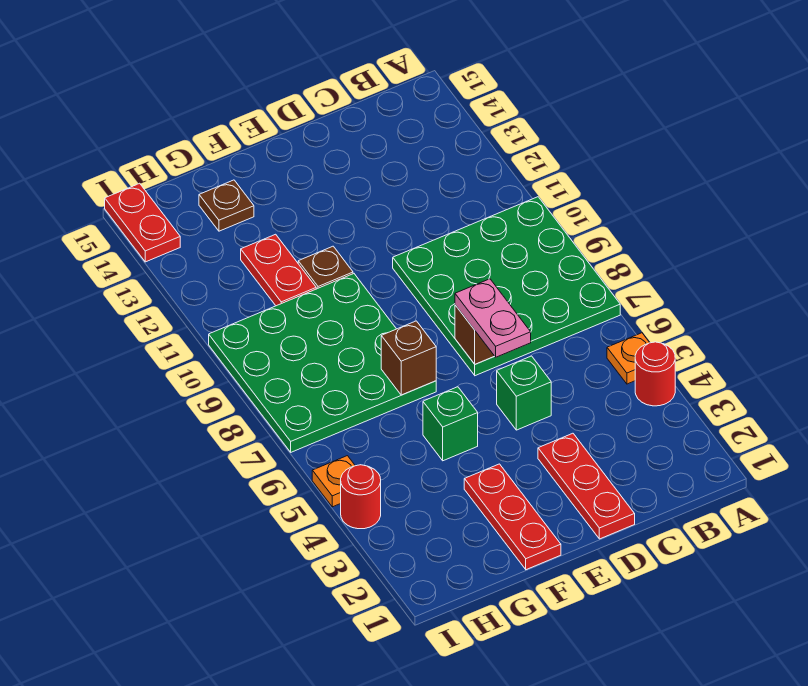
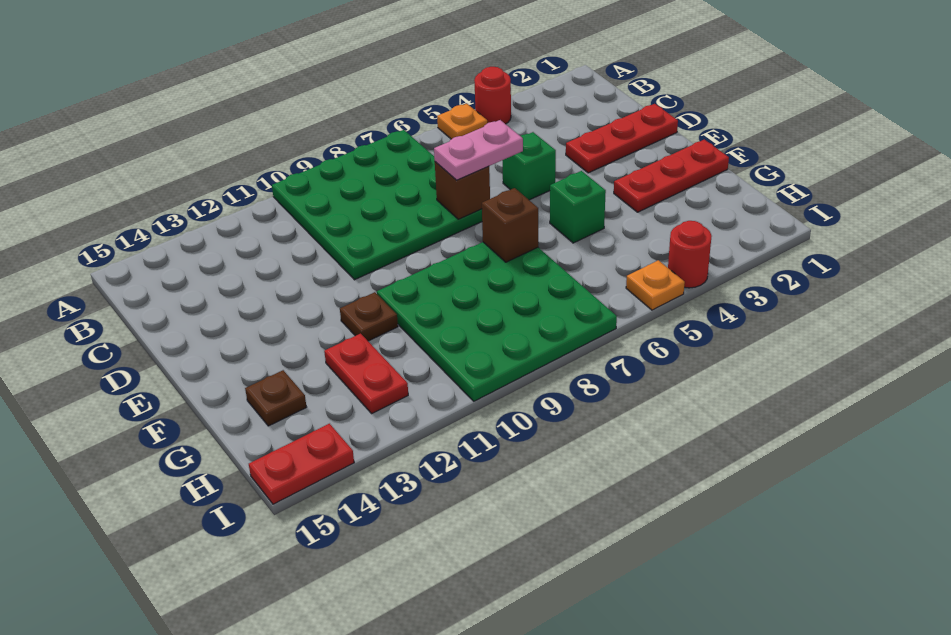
red 1x2 plate [241,234,316,306] -> red 1x2 plate turned to [324,334,408,413]

